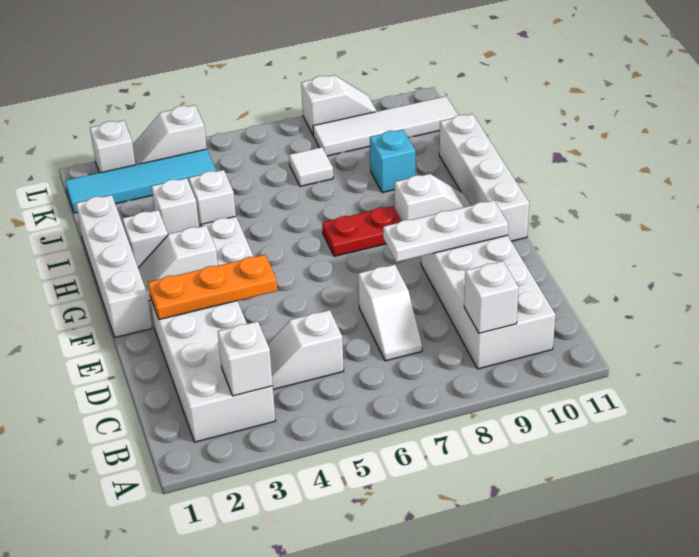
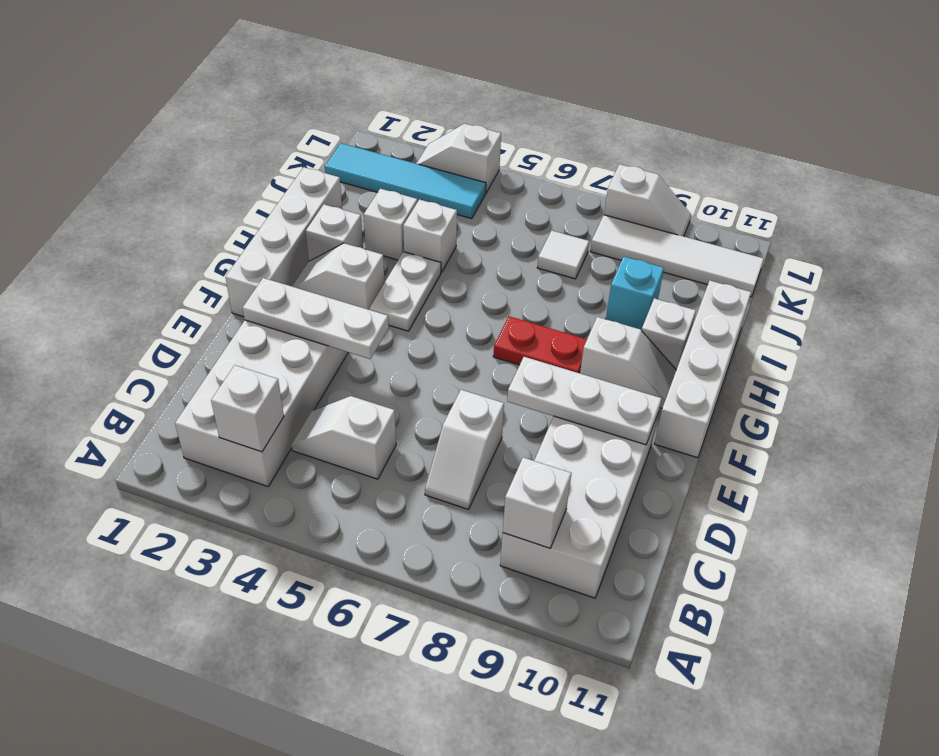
orange 1x3 plate [148,255,277,320] -> white 1x3 plate [243,278,389,359]
white 1x1 brick [90,120,135,173] -> white 1x1 brick moved to [642,298,696,370]

